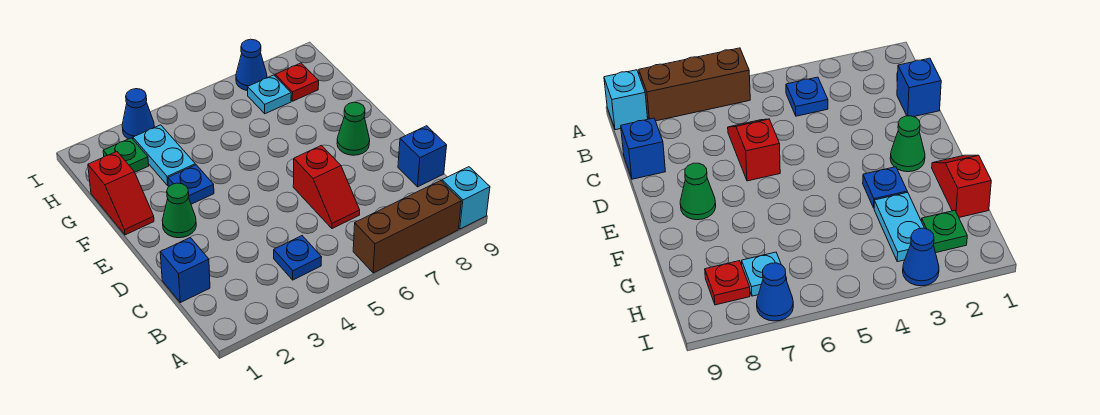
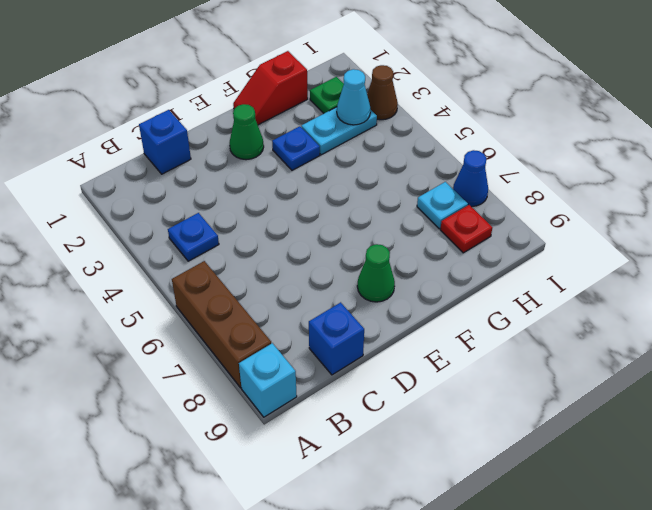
red 1x2 slope [293,145,360,229] -> none
none -> cyan 1x1 cone [337,69,370,125]
blue 1x1 cone [122,89,154,139] -> brown 1x1 cone [367,65,398,120]

